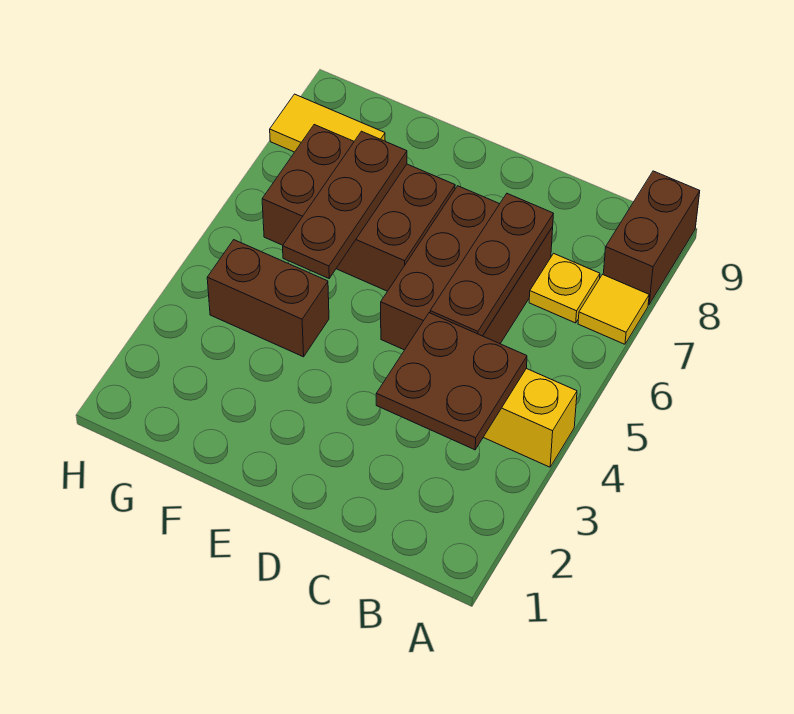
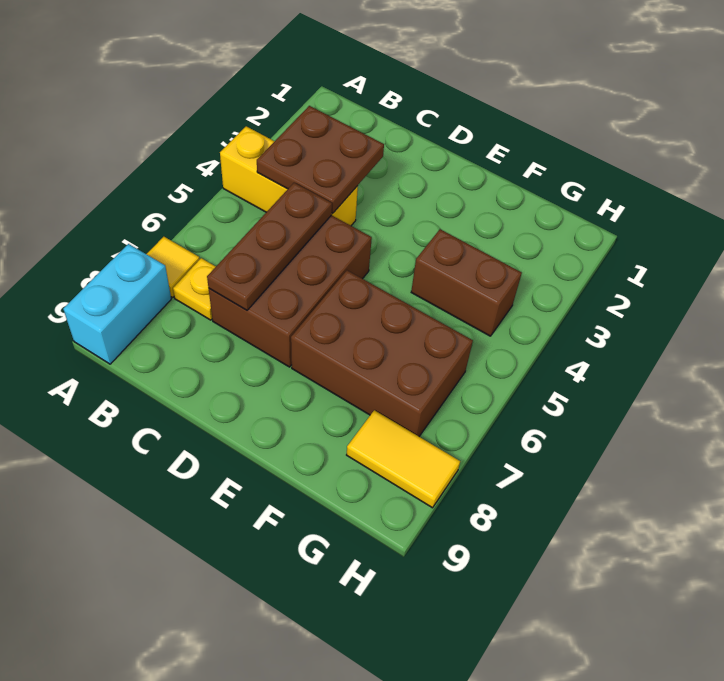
brown 1x2 brick [603,171,700,305] -> cyan 1x2 brick [63,244,171,364]
brown 1x3 plate [283,131,407,278] -> none

